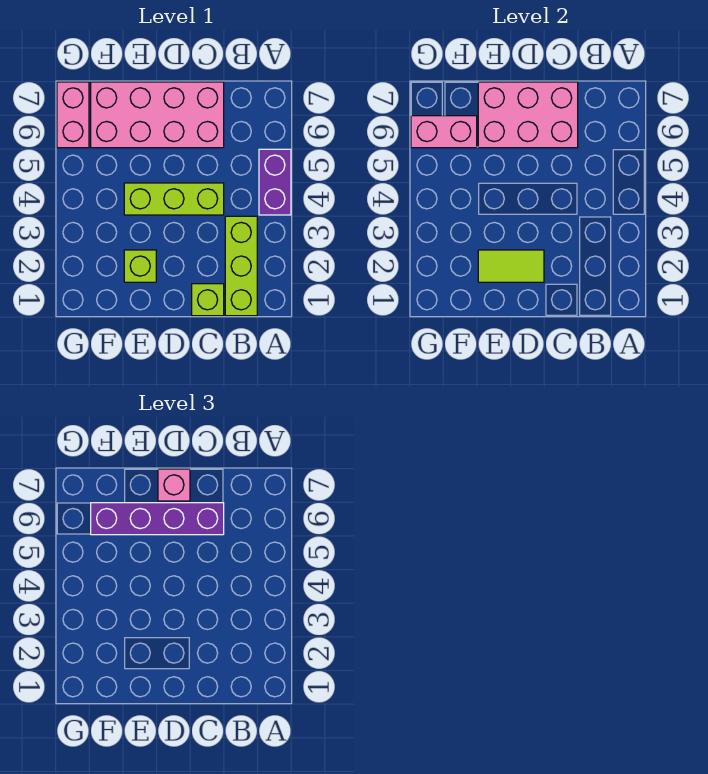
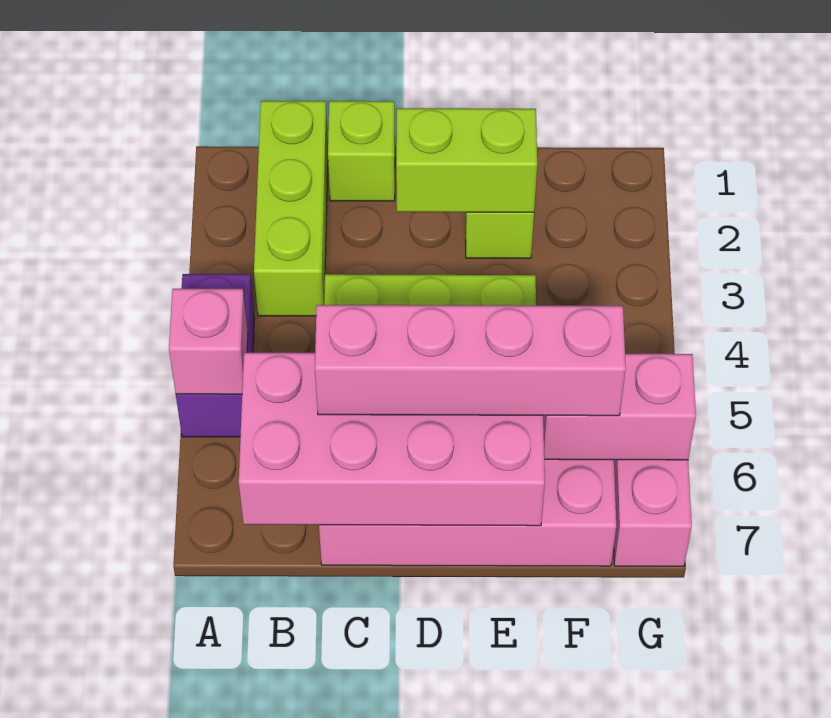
pink 2x3 brick [478,82,578,148] -> pink 2x4 brick [239,353,545,526]
purple 1x4 brick [91,503,224,535] -> pink 1x4 brick [315,305,626,416]
lime 1x2 tile [478,250,544,282] -> lime 1x2 brick [396,108,537,212]
pink 1x1 brick [158,469,190,501] -> pink 1x1 brick moved to [169,289,248,394]

